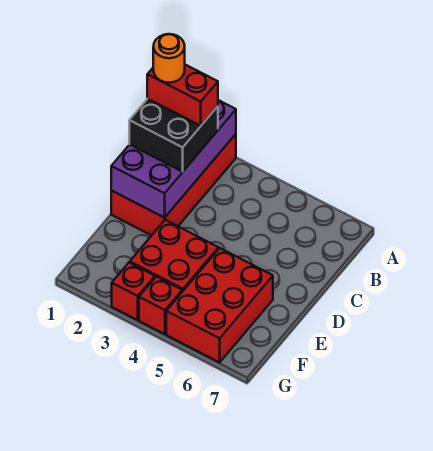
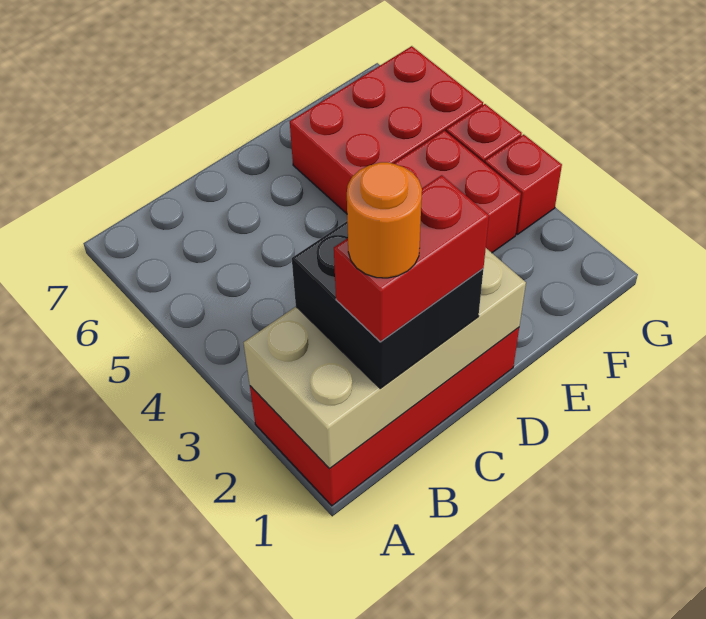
purple 2x4 brick [111,100,236,218] -> tan 2x4 brick [244,248,526,469]
red 1x2 brick [147,65,218,126] -> red 1x2 brick turned to [334,175,489,342]

